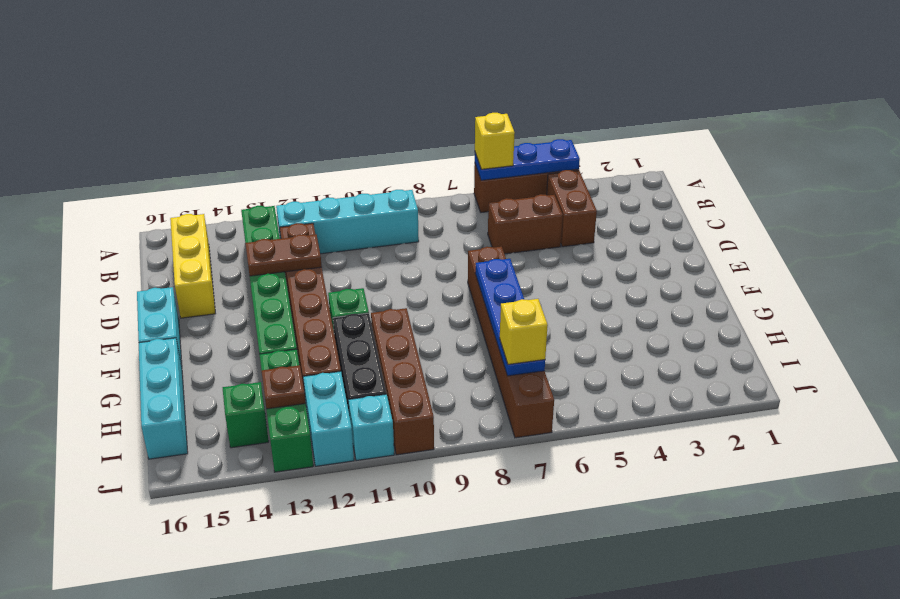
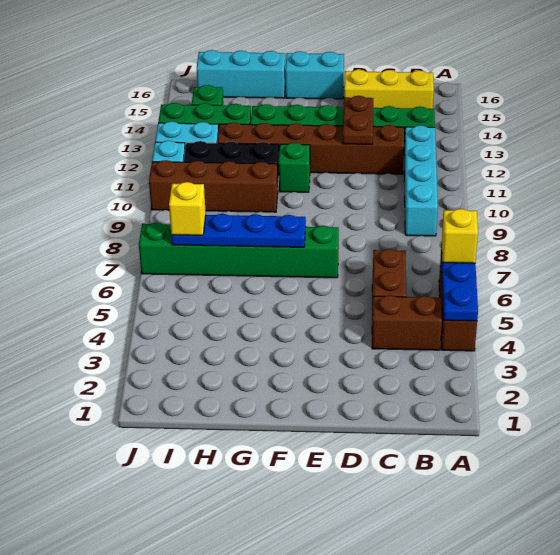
brown 1x6 brick [468,247,554,438] -> green 1x6 brick [139,223,339,278]
brown 1x1 plate [262,365,305,409] -> none

